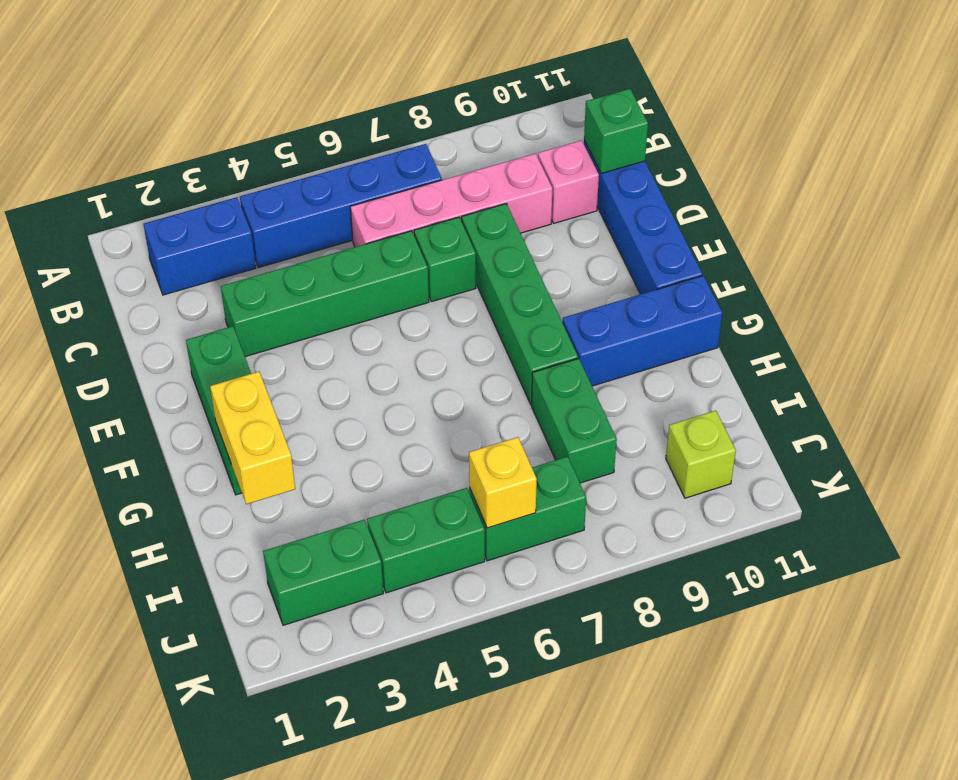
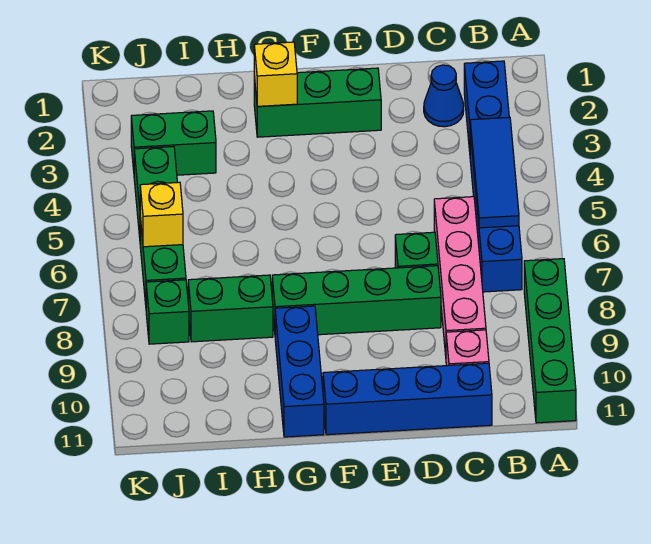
none -> blue 1x3 tile [470,117,519,228]
none -> blue 1x1 cone [424,65,464,127]
green 1x1 brick [584,89,648,173] -> green 1x1 brick moved to [146,280,189,344]
green 1x4 brick [221,231,429,357] -> green 1x4 brick moved to [524,259,576,423]
yellow 1x2 brick [210,372,295,504] -> yellow 1x1 brick [254,42,297,106]
green 1x2 brick [263,520,383,625] -> green 1x2 brick turned to [131,111,216,175]
lime 1x1 brick [666,411,736,498] -> none

